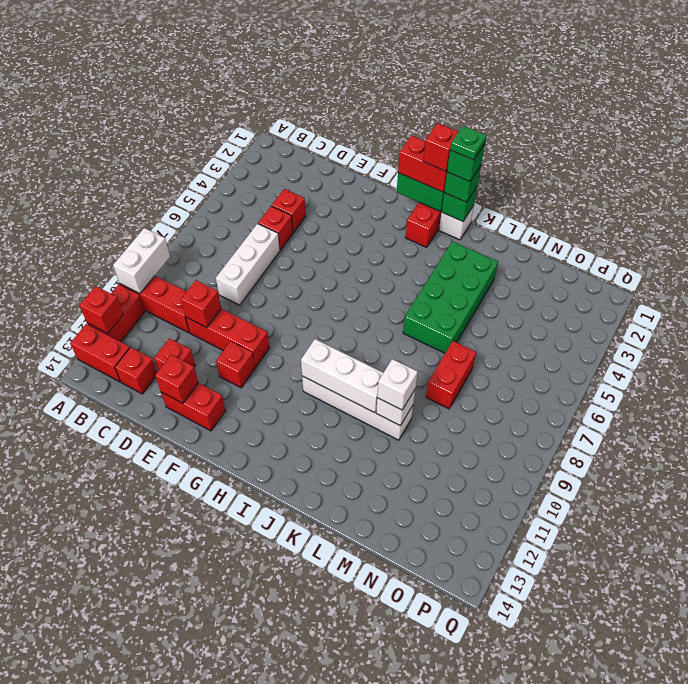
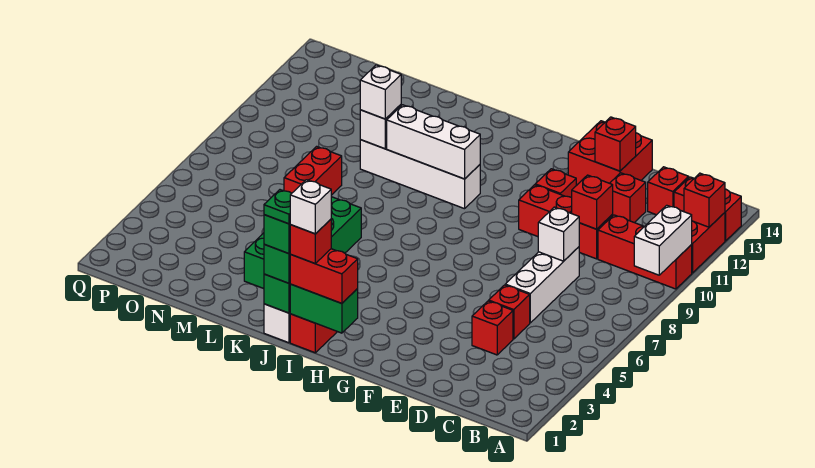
none -> white 1x1 brick [538,207,579,261]
red 1x2 brick [161,383,226,431] -> red 2x2 brick [568,121,652,185]
none -> white 1x1 brick [290,180,331,234]

